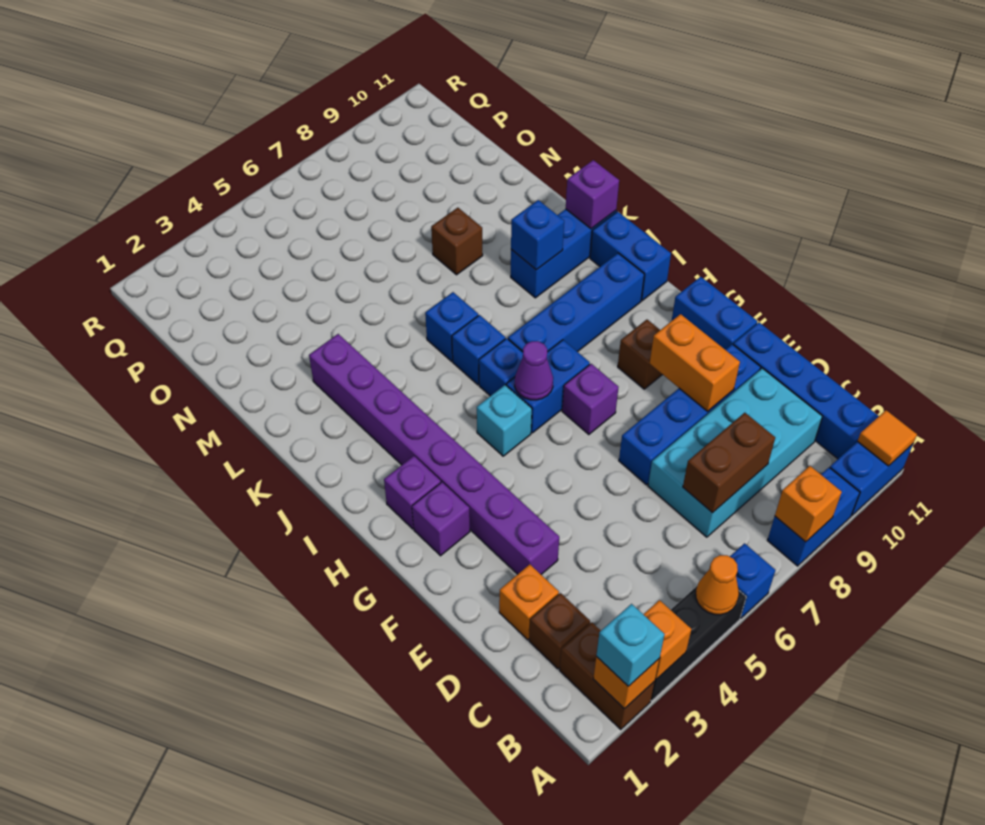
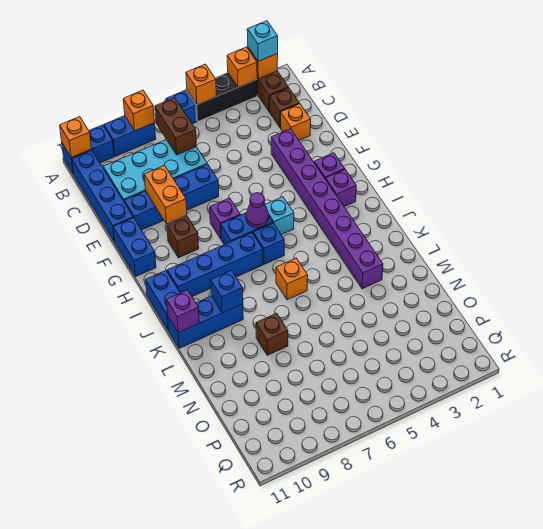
orange 1x1 cone [696,555,739,615] -> orange 1x1 brick [186,64,216,105]
orange 1x1 tile [858,410,917,466] -> orange 1x1 brick [60,117,91,158]
brown 1x2 brick [683,413,775,513] -> brown 1x2 brick turned to [155,98,197,155]
blue 1x1 brick [452,315,505,385] -> none
blue 1x1 brick [425,292,478,361] -> orange 1x1 brick [276,258,308,300]

